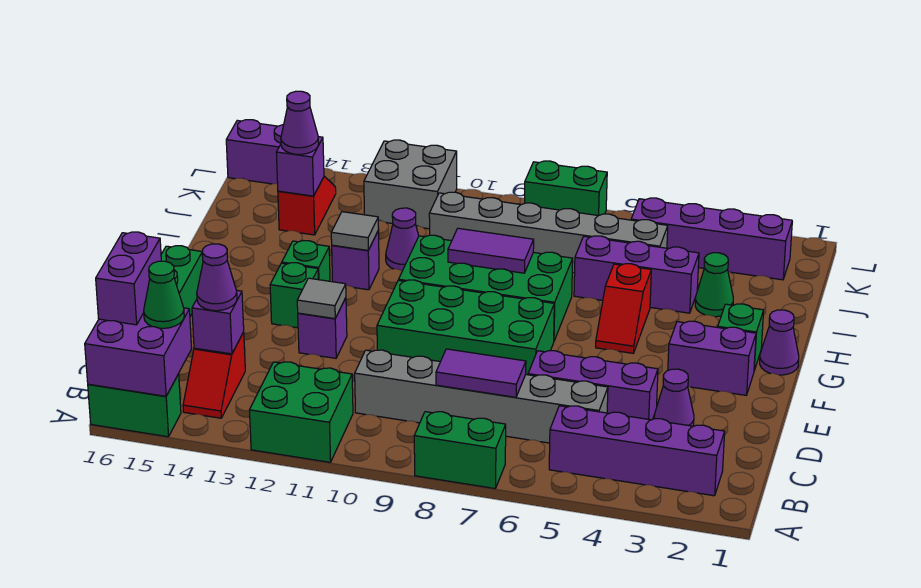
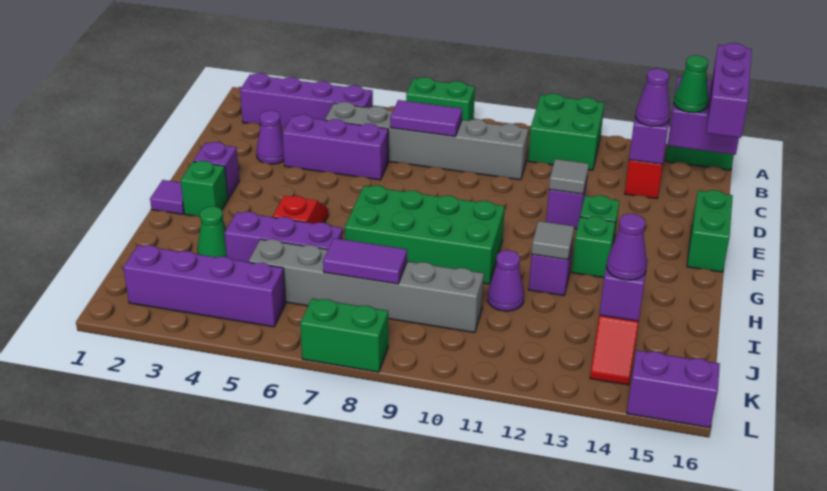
purple 1x2 brick [96,232,161,325] -> purple 1x3 brick [706,43,752,138]
green 2x4 brick [377,280,554,375] -> none
purple 1x2 brick [668,321,756,395] -> purple 1x1 brick [194,142,239,199]
purple 1x1 cone [760,310,799,375] -> purple 1x1 tile [150,180,184,214]
purple 1x2 tile [448,228,534,273] -> purple 1x2 tile moved to [323,238,407,284]
grey 2x2 brick [364,140,457,229] -> none

